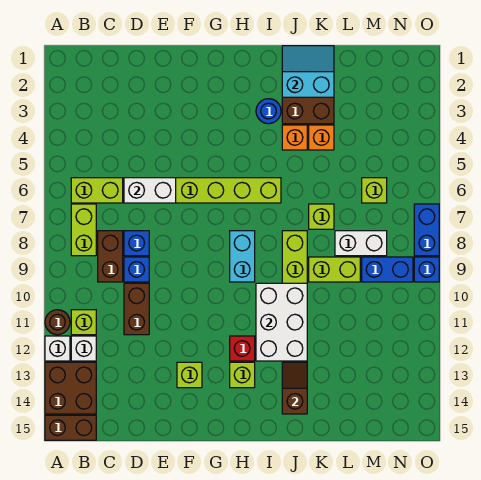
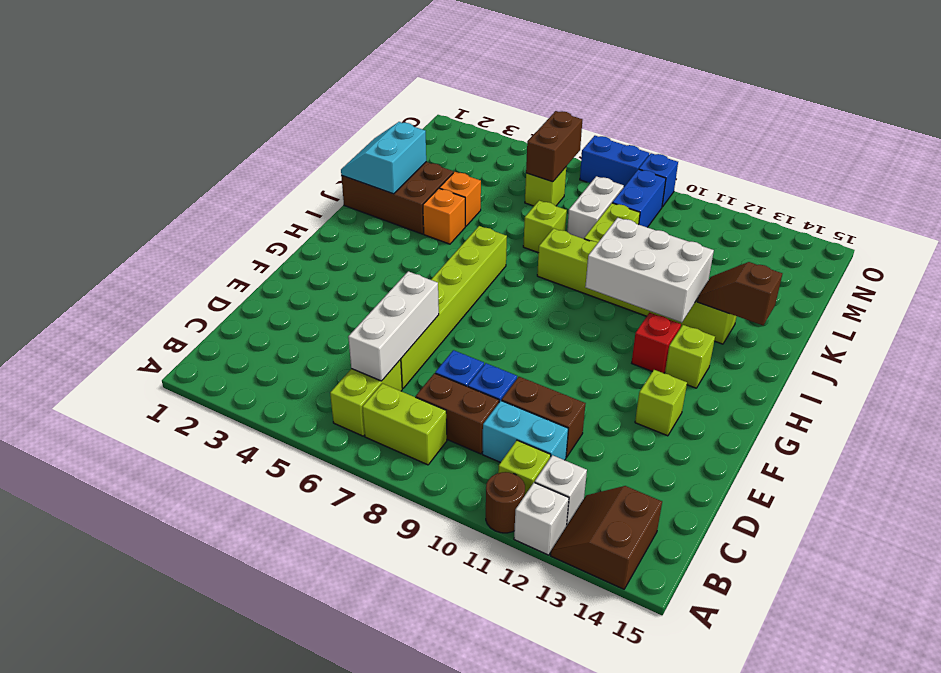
brown 2x2 brick [45,362,96,414] -> brown 2x2 slope [551,486,662,589]
brown 1x2 brick [45,415,96,440] -> brown 1x2 brick moved to [526,111,582,182]
white 1x2 brick [124,178,176,203] -> white 1x3 brick [348,271,439,381]
cyan 1x2 brick [230,231,255,282] -> cyan 1x2 brick moved to [482,401,568,463]
blue 1x1 round brick [256,99,281,124] -> none

